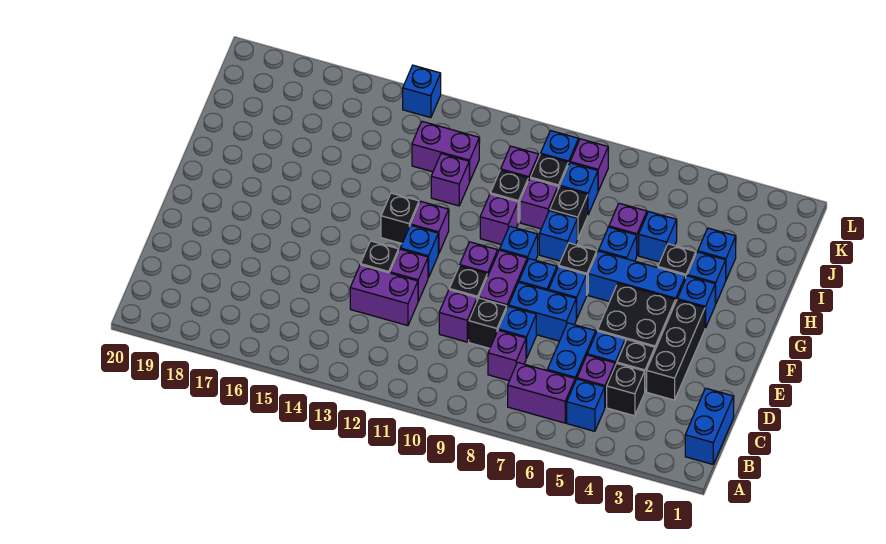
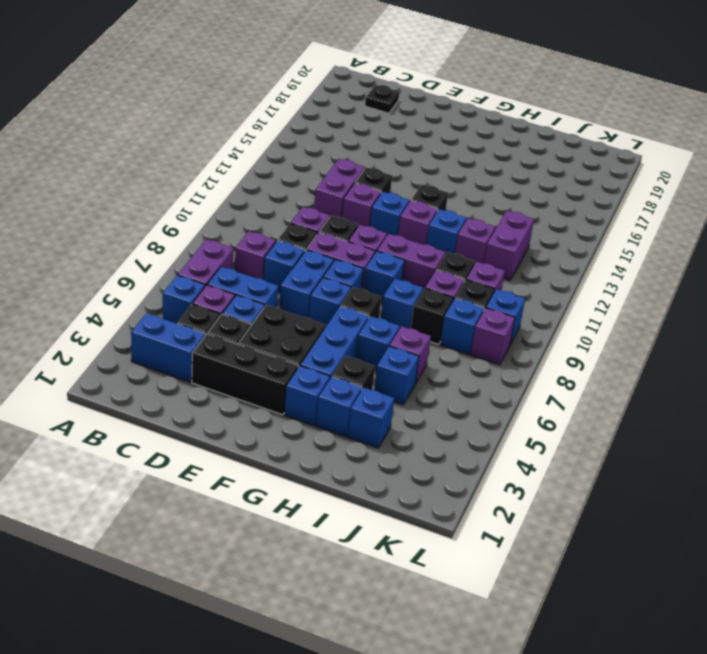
blue 1x2 brick [685,388,734,464] -> blue 1x2 brick moved to [131,313,205,382]
none -> black 1x1 plate [365,85,399,113]
purple 1x1 brick [480,194,518,244] -> purple 1x2 brick [377,234,445,290]
blue 1x1 brick [403,65,441,118] -> blue 1x1 brick moved to [426,209,466,254]

